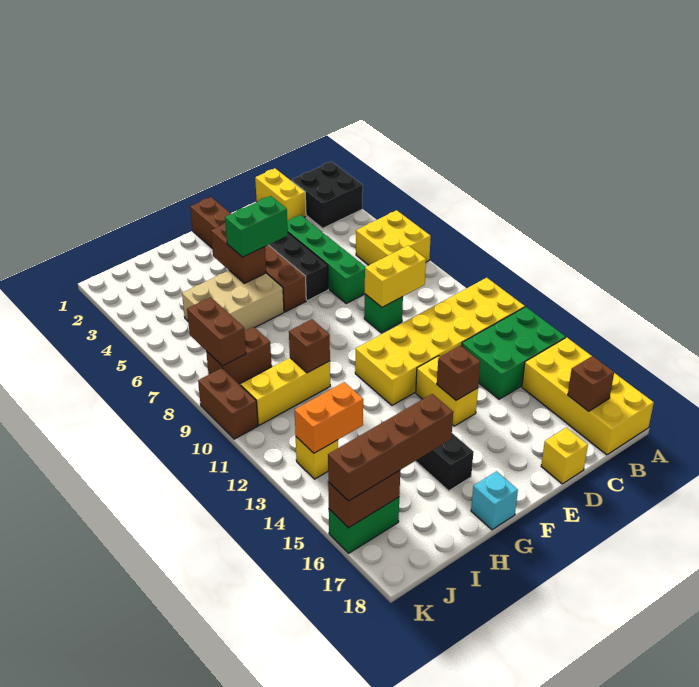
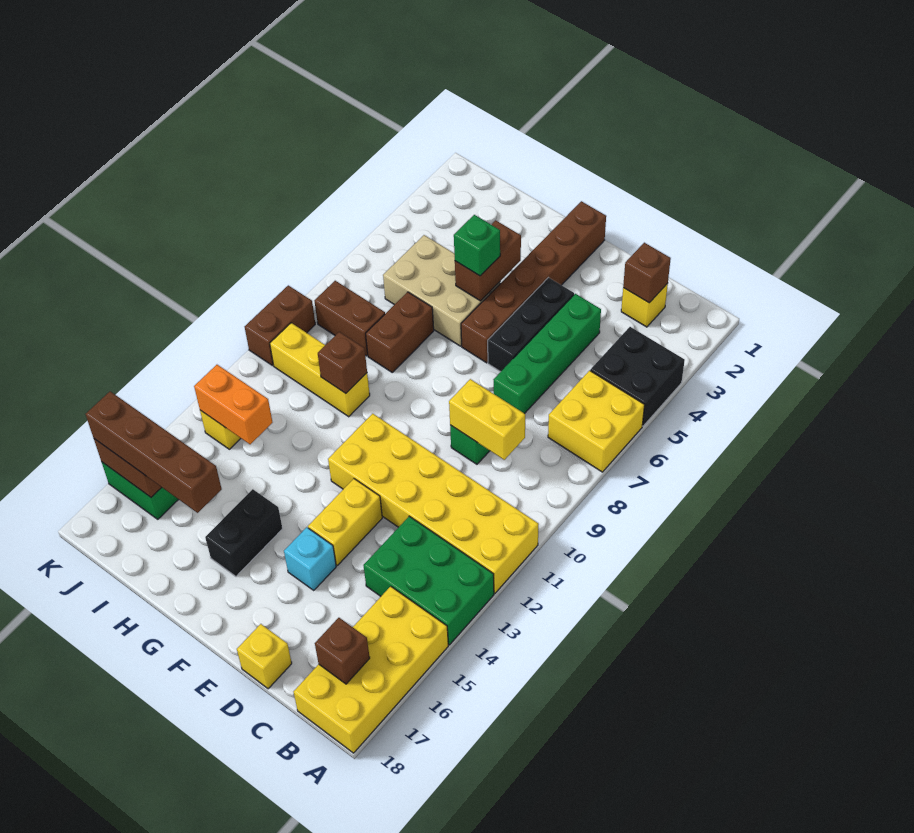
black 2x2 brick [291,162,363,228] -> black 2x2 brick moved to [590,327,685,426]
yellow 1x2 brick [255,168,306,221] -> yellow 1x1 brick [621,284,668,327]
brown 1x1 brick [437,346,480,400] -> brown 1x1 brick moved to [623,243,671,303]
green 1x2 brick [225,196,288,257] -> green 1x1 brick [454,215,500,276]
cyan 1x1 brick [471,471,518,530] -> cyan 1x1 brick moved to [284,527,336,590]
brown 1x2 brick [187,297,246,366] -> brown 1x2 brick moved to [366,292,434,372]

